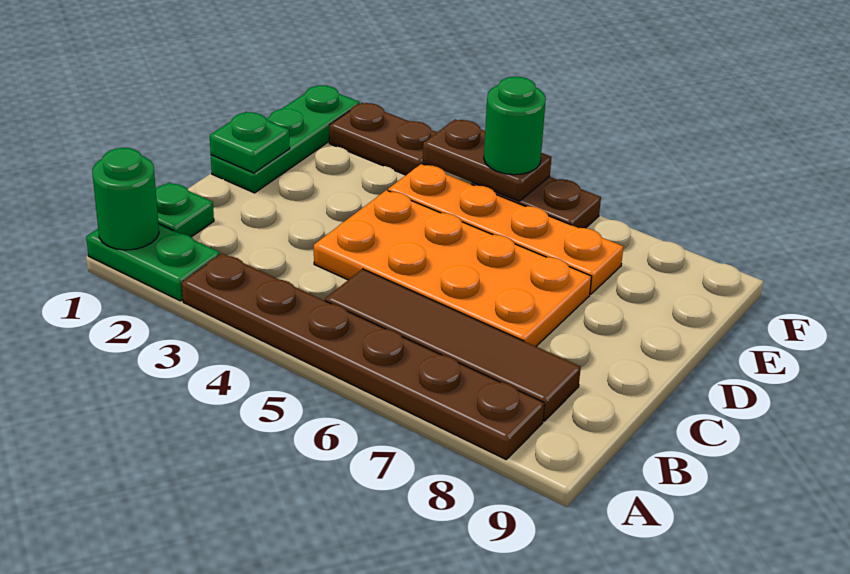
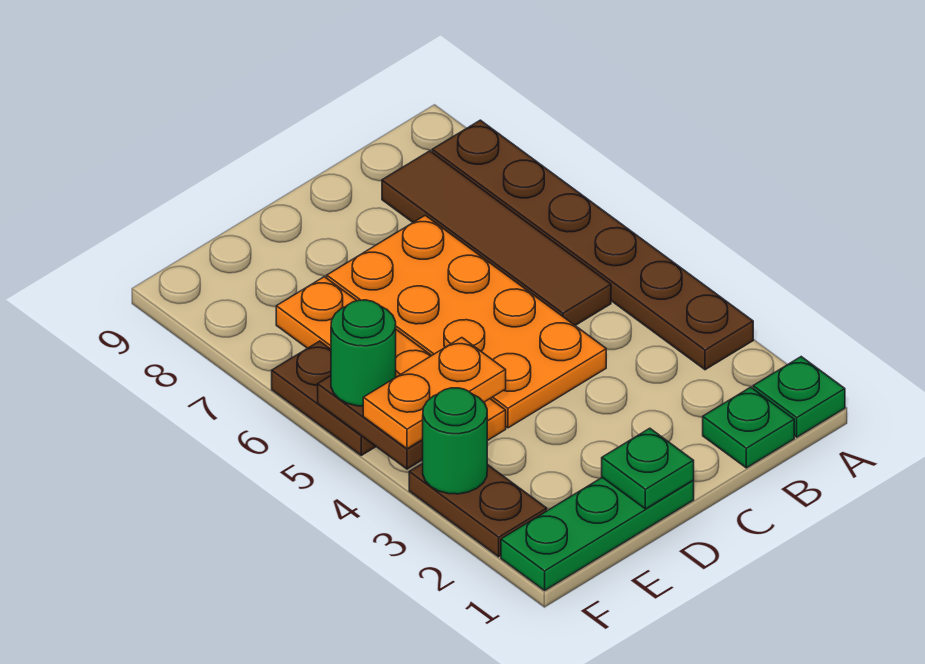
green 1x2 plate [86,224,220,301] -> green 1x1 plate [753,357,845,437]
green 1x1 round brick [92,148,159,250] -> green 1x1 round brick moved to [423,388,487,494]
none -> orange 1x2 plate [363,338,506,449]

